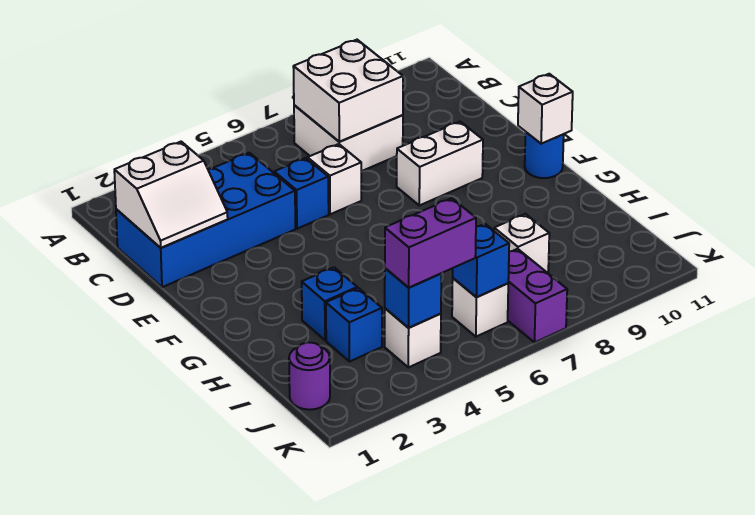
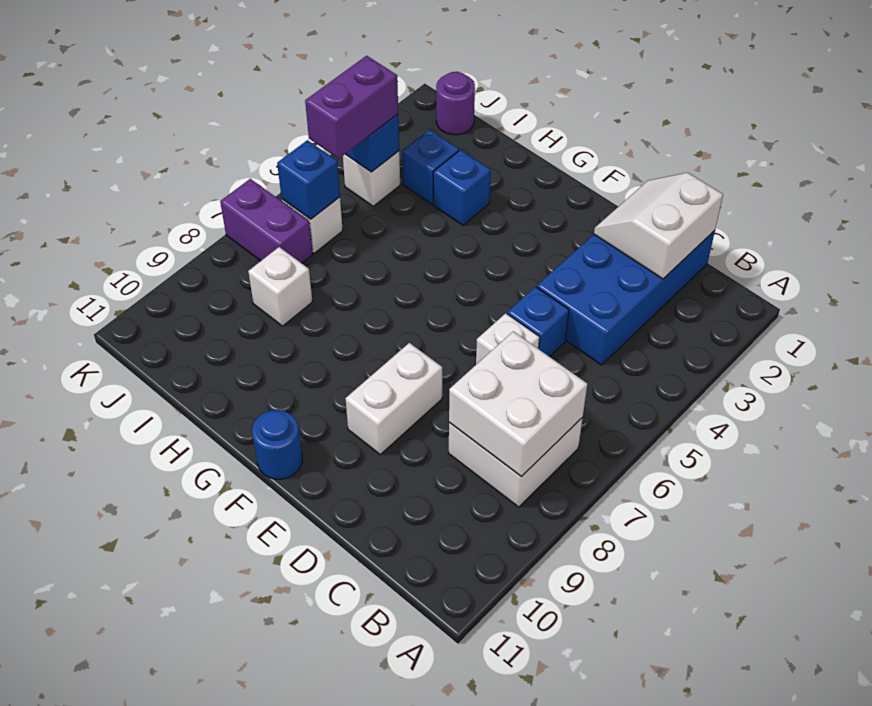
white 1x1 brick [518,74,573,144] -> none

